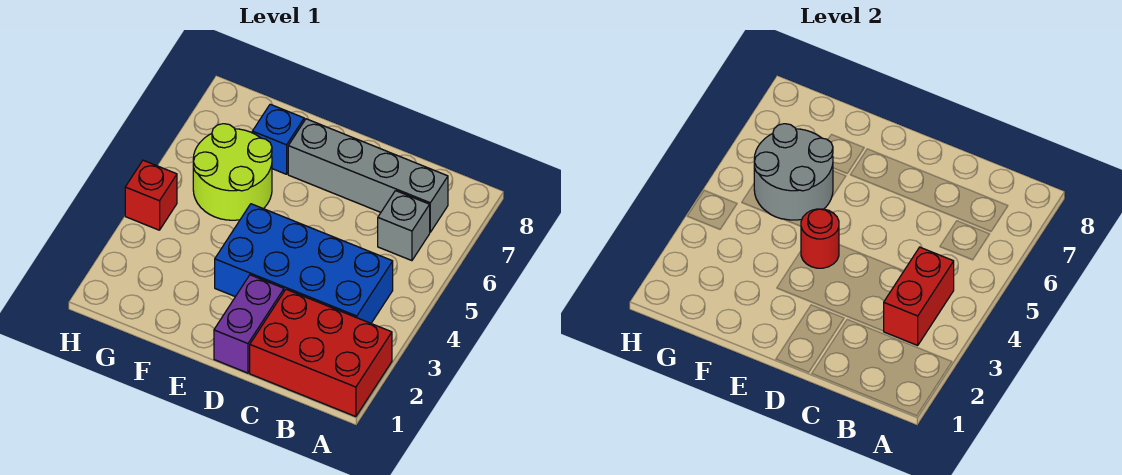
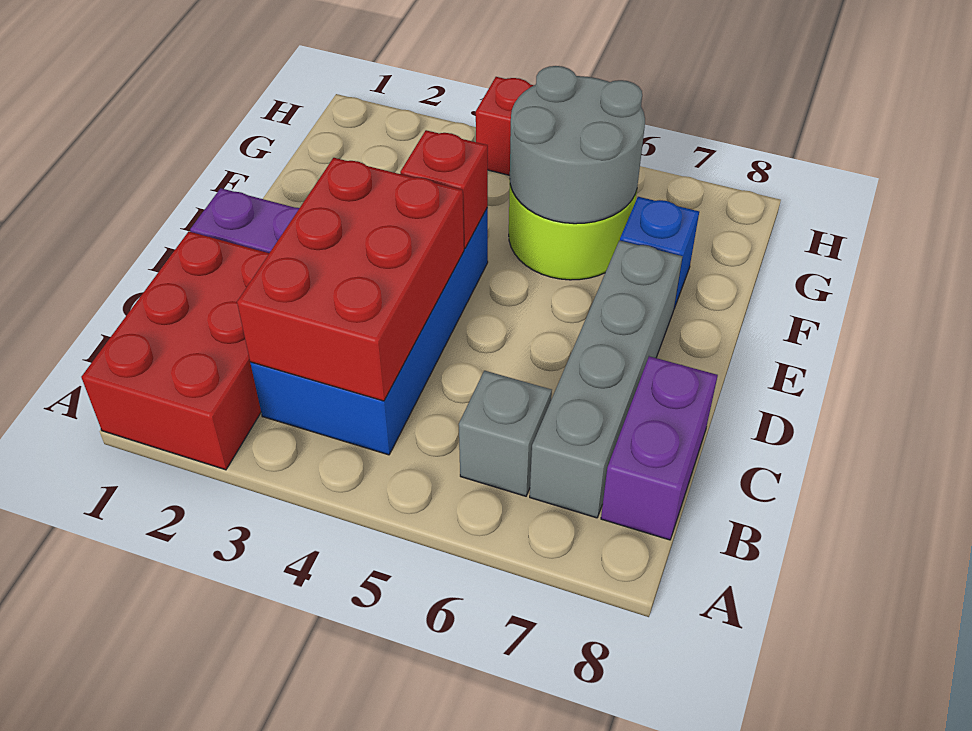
red 1x2 brick [884,247,954,345] -> red 2x3 brick [237,158,464,401]
none -> purple 1x2 brick [601,356,718,540]
red 1x1 round brick [801,209,839,268] -> red 1x1 brick [400,130,488,249]

